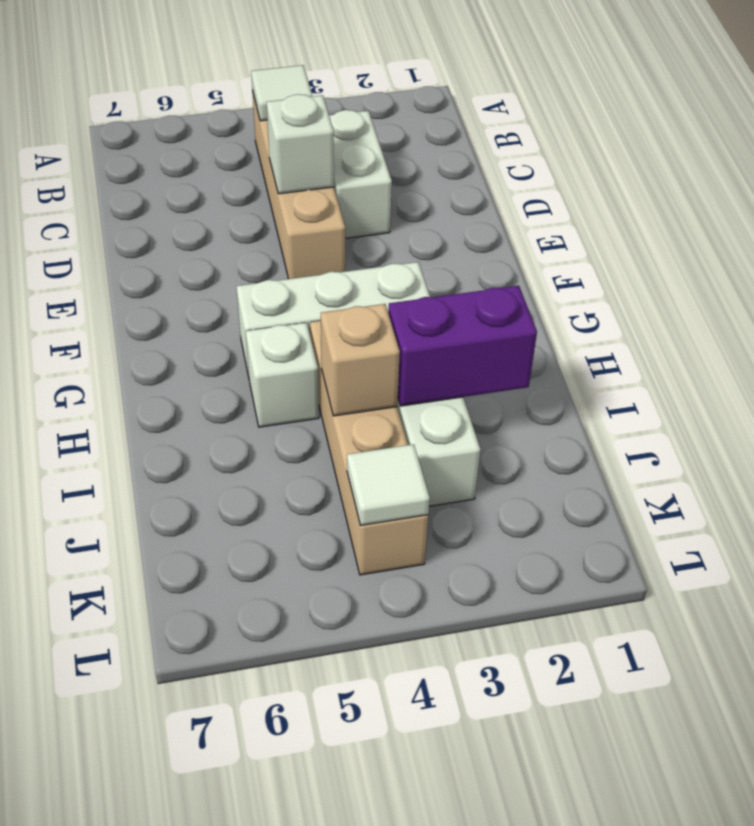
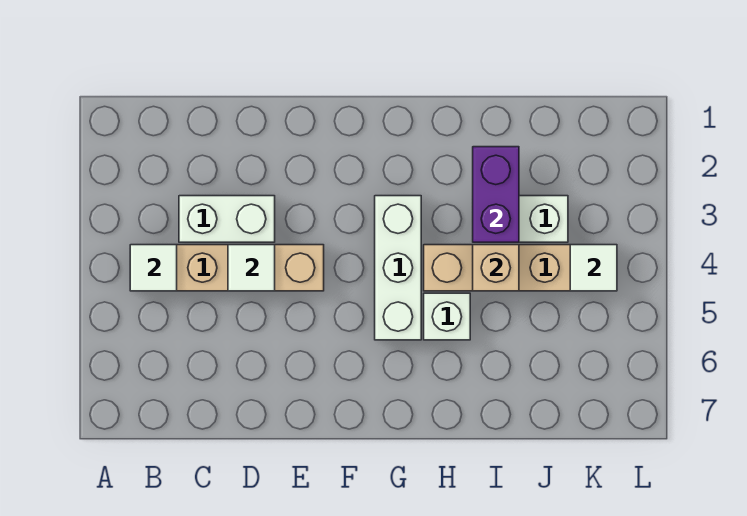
white 1x1 brick [267,94,334,194] -> white 1x1 tile [228,245,275,291]

